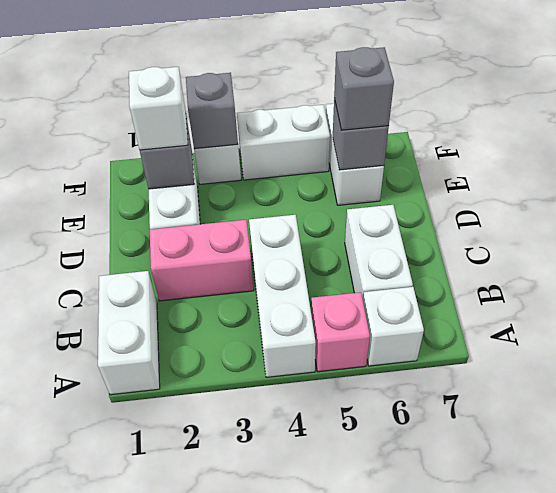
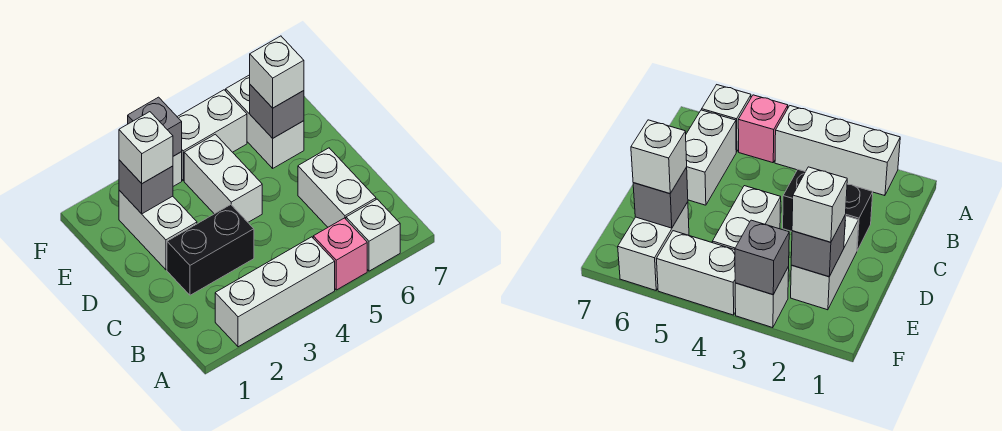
white 1x2 brick [98,271,160,395] -> white 1x2 brick moved to [184,134,262,222]
white 1x3 brick [249,215,316,377] -> white 1x3 brick turned to [215,237,335,347]
pink 1x2 brick [150,220,254,301] -> black 1x2 brick [167,205,254,295]
grey 1x1 brick [334,47,394,130] -> white 1x1 brick [250,36,304,108]

